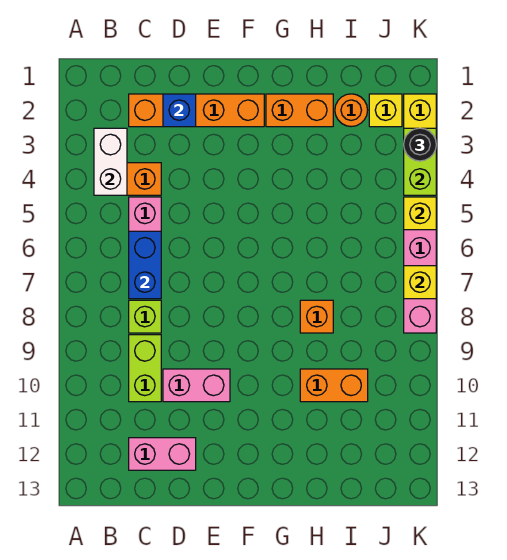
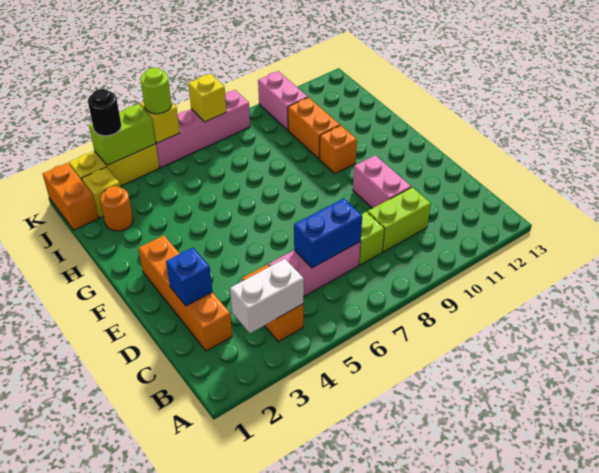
pink 1x2 brick [129,438,196,470] -> pink 1x2 brick moved to [258,71,308,130]
orange 1x2 brick [266,94,333,127] -> orange 1x2 brick moved to [43,163,99,230]
orange 1x1 brick [300,300,333,333] -> orange 1x1 brick moved to [319,125,357,174]
none -> lime 1x1 round brick [140,68,172,114]

